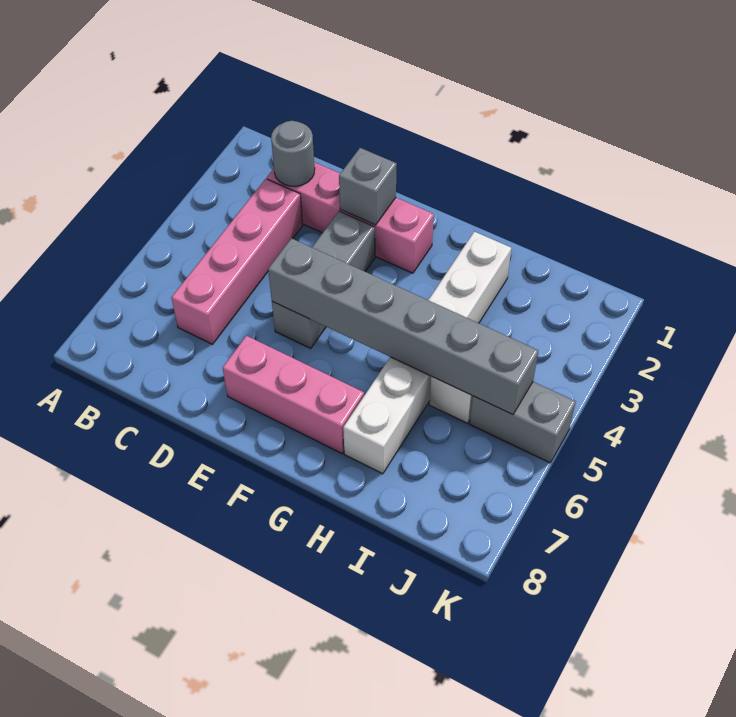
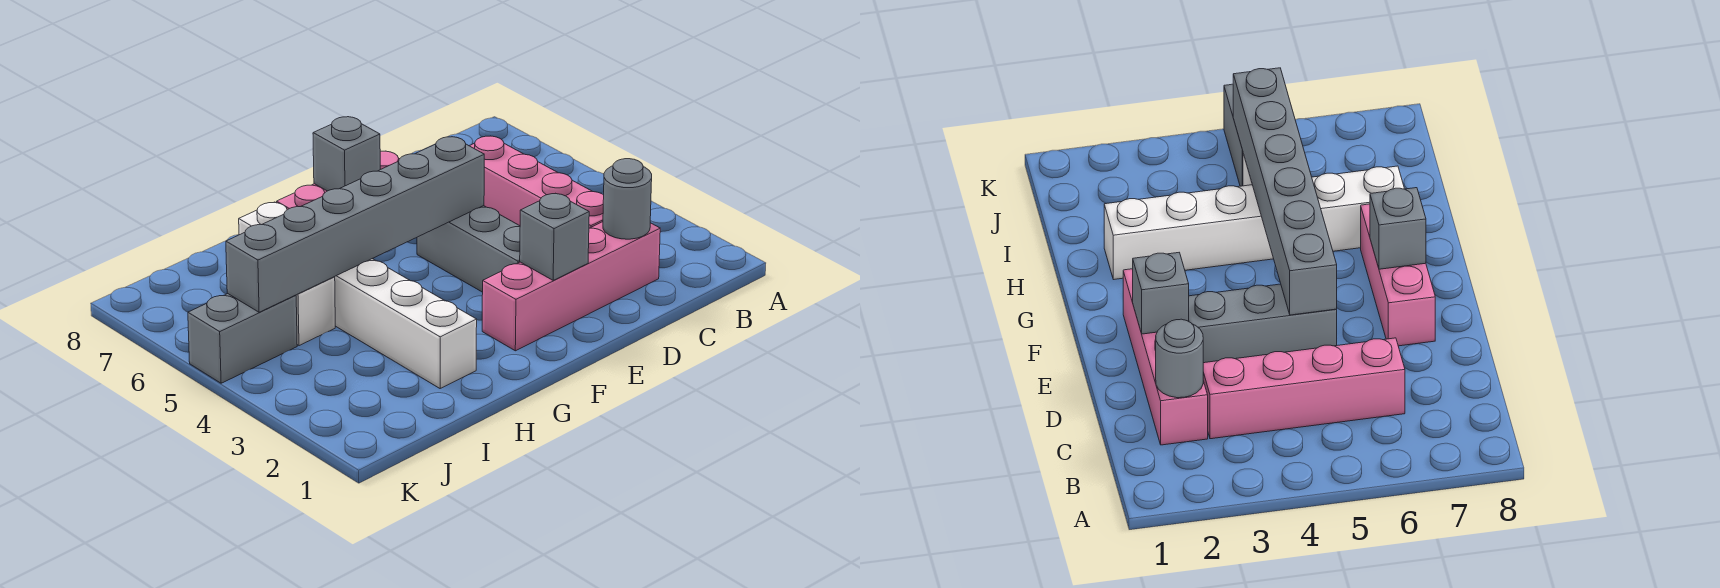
none -> grey 1x1 brick [313,117,380,191]

